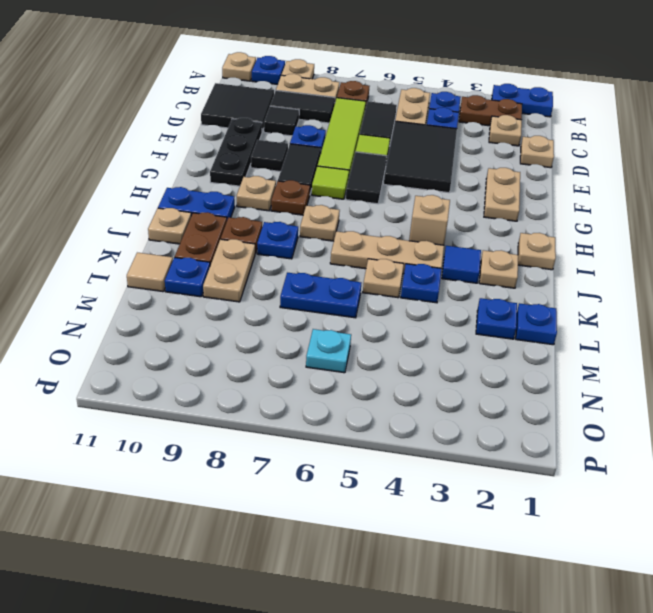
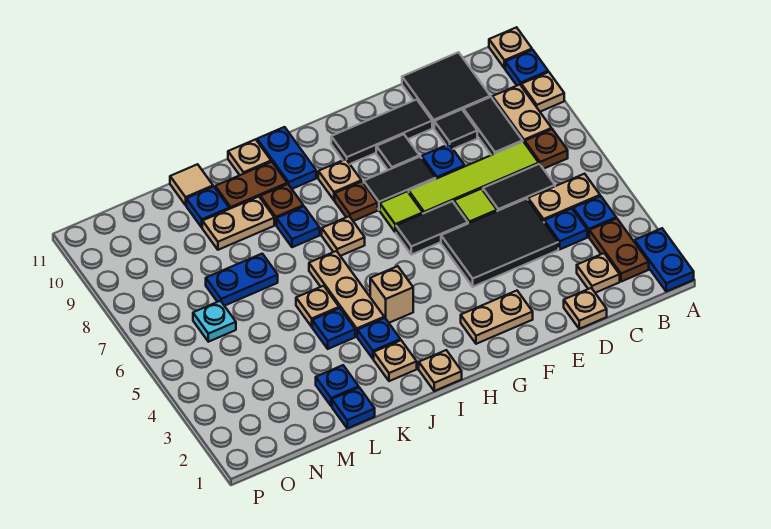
black 1x3 plate [210,118,262,186] -> black 1x3 tile [331,100,432,164]
blue 1x1 tile [442,246,481,283] -> blue 1x1 plate [357,318,400,359]
blue 1x2 plate [280,273,361,318] -> blue 1x2 plate turned to [206,254,278,306]

